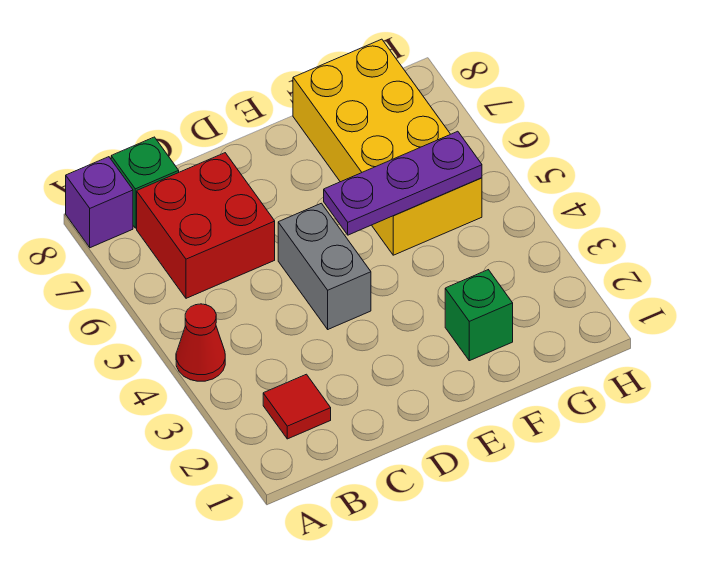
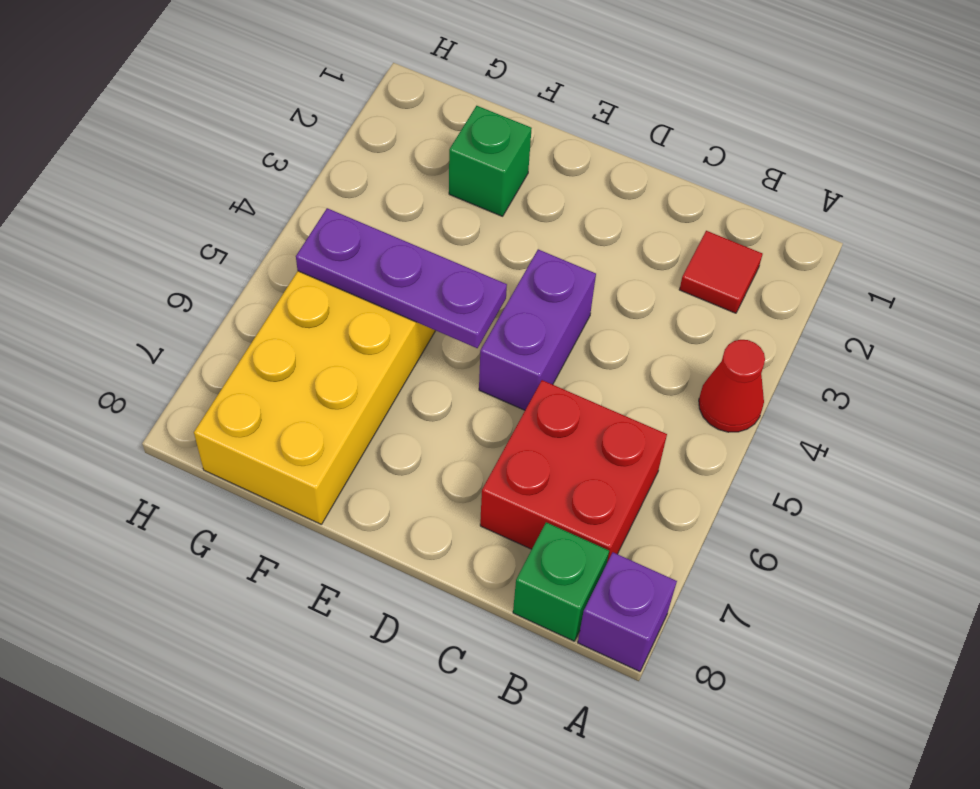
grey 1x2 brick [278,203,371,329] -> purple 1x2 brick [479,249,596,410]

